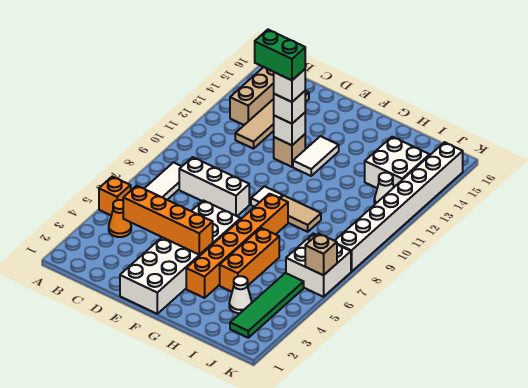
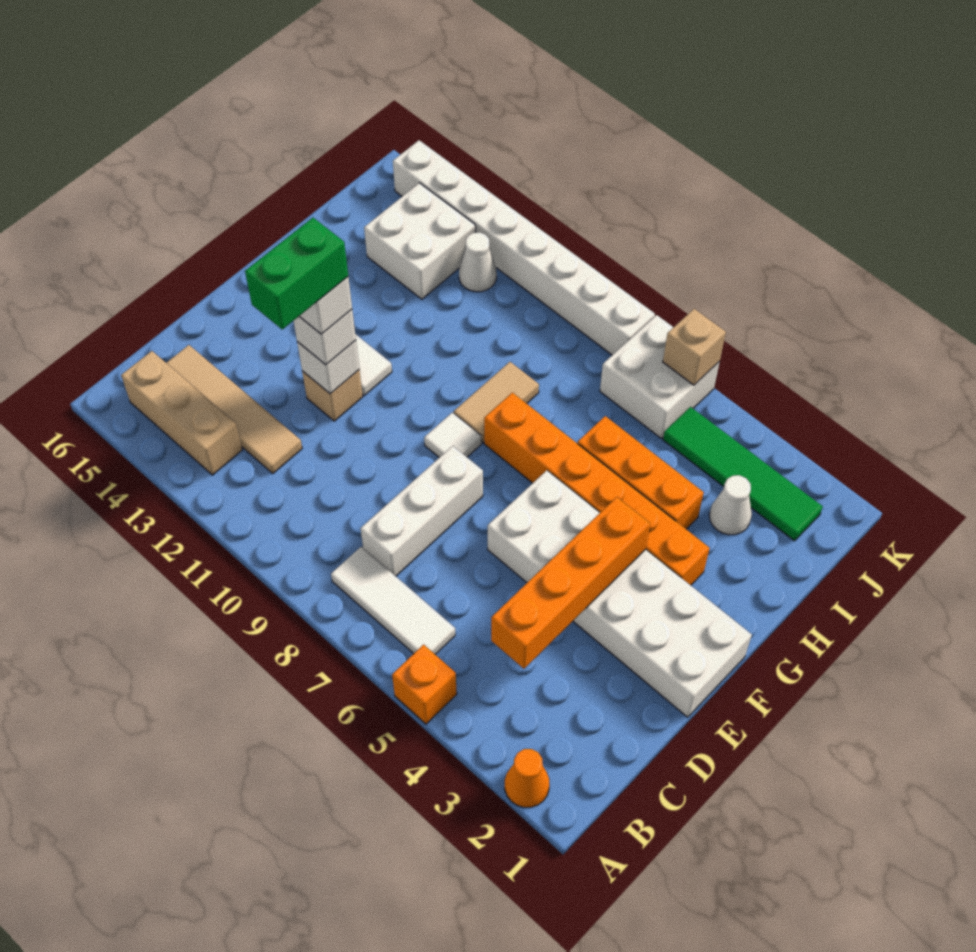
orange 1x1 cone [109,200,131,237] -> orange 1x1 cone moved to [505,749,550,807]

